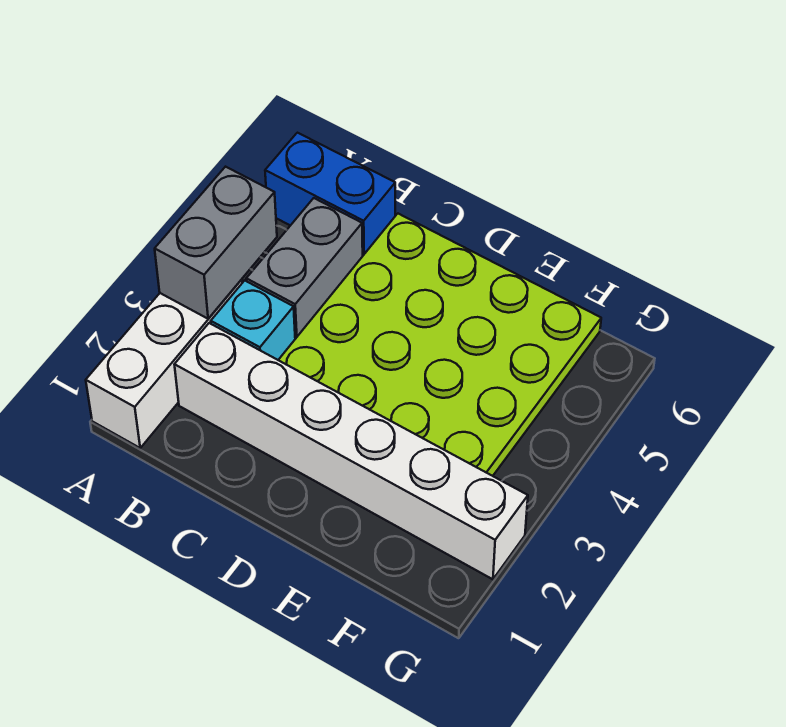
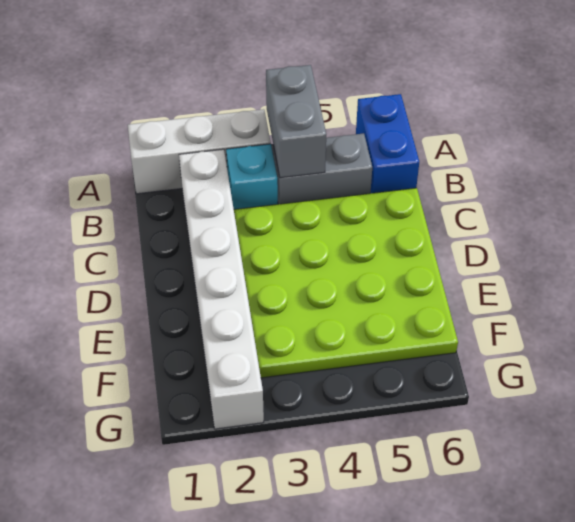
grey 1x2 brick [155,167,277,319] -> grey 1x2 brick turned to [266,65,326,178]

